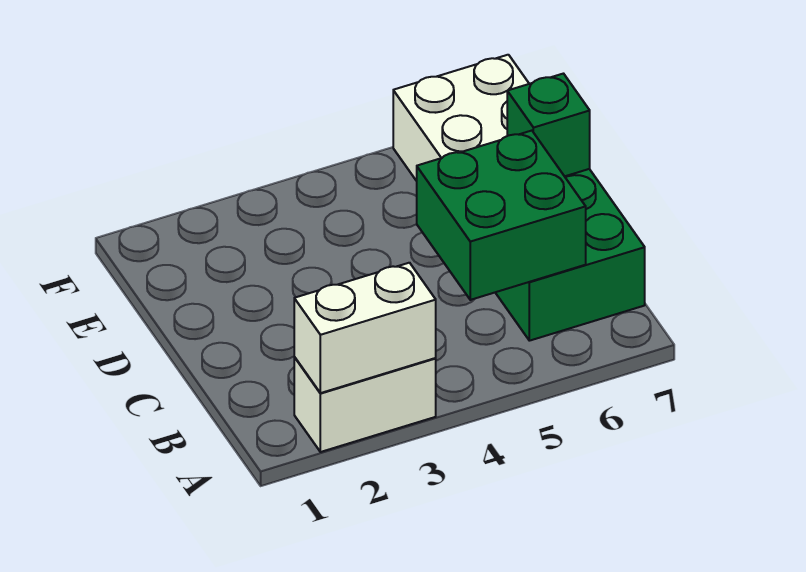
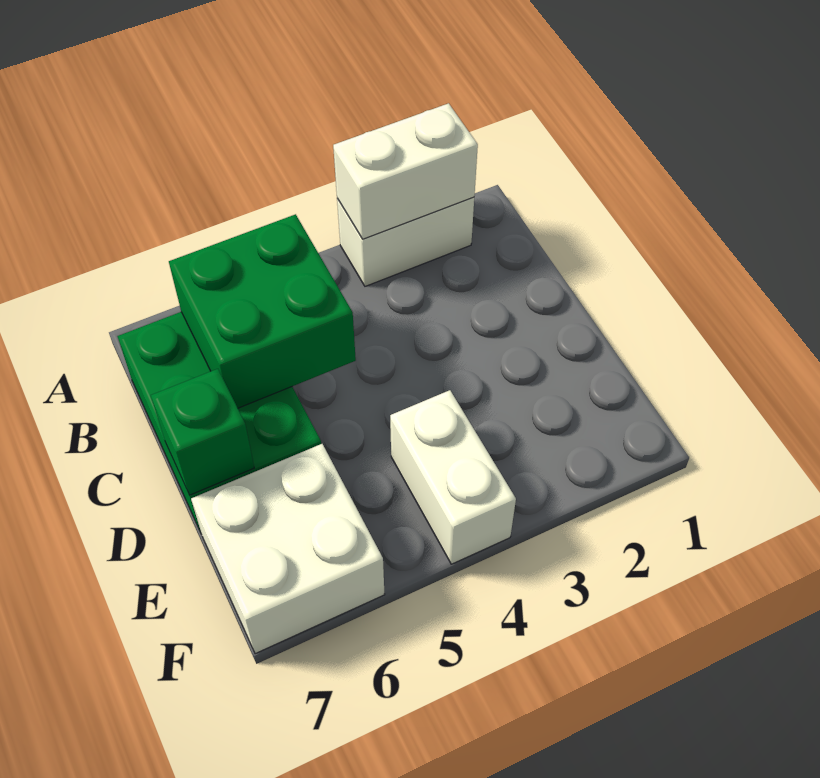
none -> white 1x2 brick [390,390,516,564]

